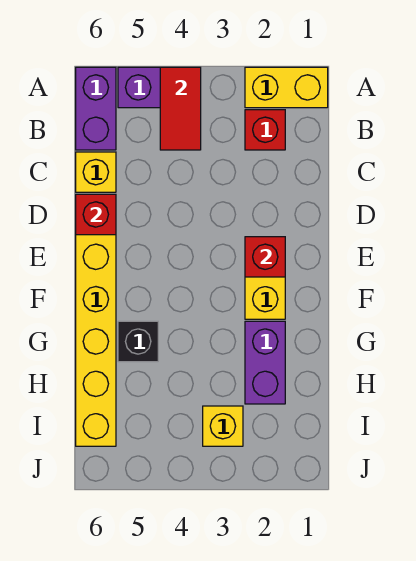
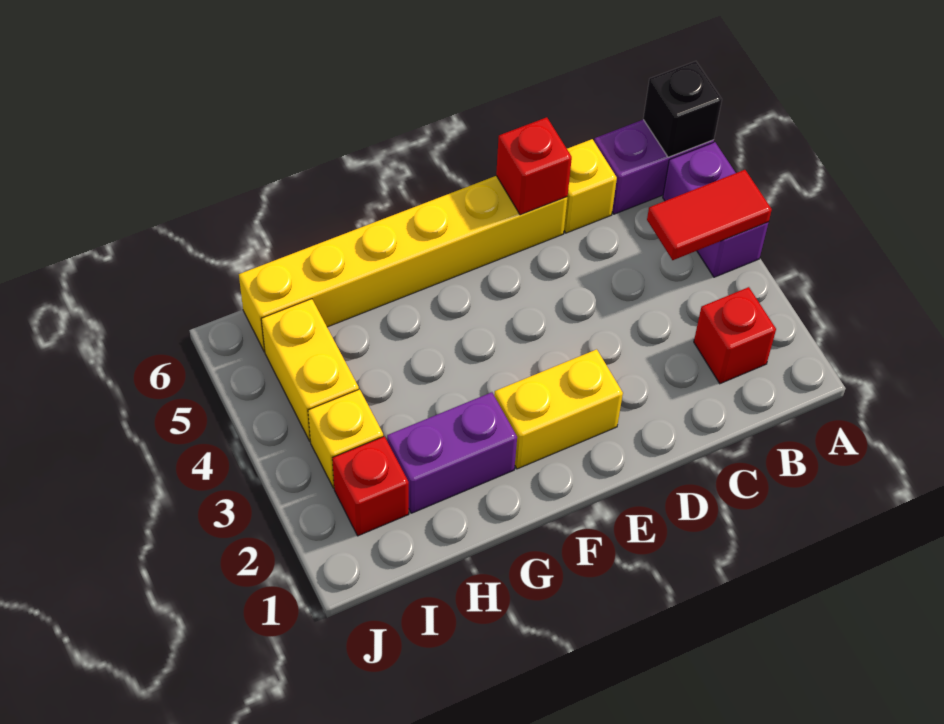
yellow 1x2 brick [245,67,328,108] -> yellow 1x2 brick moved to [261,299,359,441]
red 1x1 brick [245,237,285,277] -> red 1x1 brick moved to [332,436,409,536]
black 1x1 brick [118,321,158,362] -> black 1x1 brick moved to [643,61,722,157]

